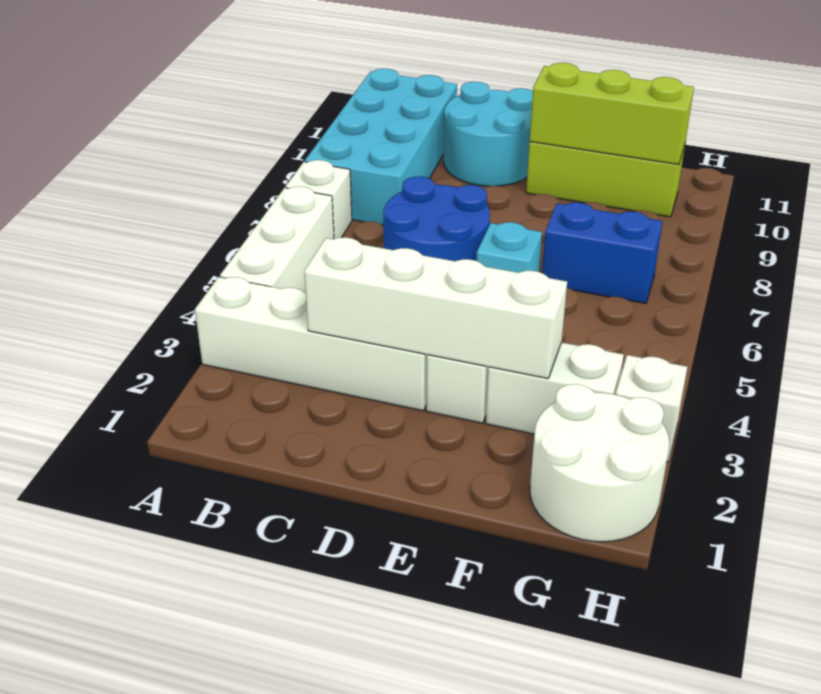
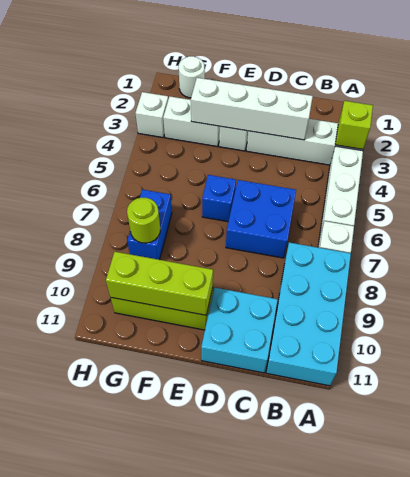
none -> lime 1x1 brick [335,101,373,149]
blue 2x2 round brick [383,176,490,261] -> blue 2x2 brick [226,180,296,258]
cyan 2x2 round brick [444,82,533,186] -> cyan 2x2 brick [201,288,278,373]
cyan 1x1 brick [476,222,542,273] -> blue 1x1 brick [202,175,236,222]
blue 1x2 brick [542,202,662,303] -> blue 1x2 brick turned to [127,190,172,260]
white 2x2 round brick [530,384,669,542] -> white 1x1 round brick [178,56,205,98]
none -> lime 1x1 round brick [127,198,160,243]

